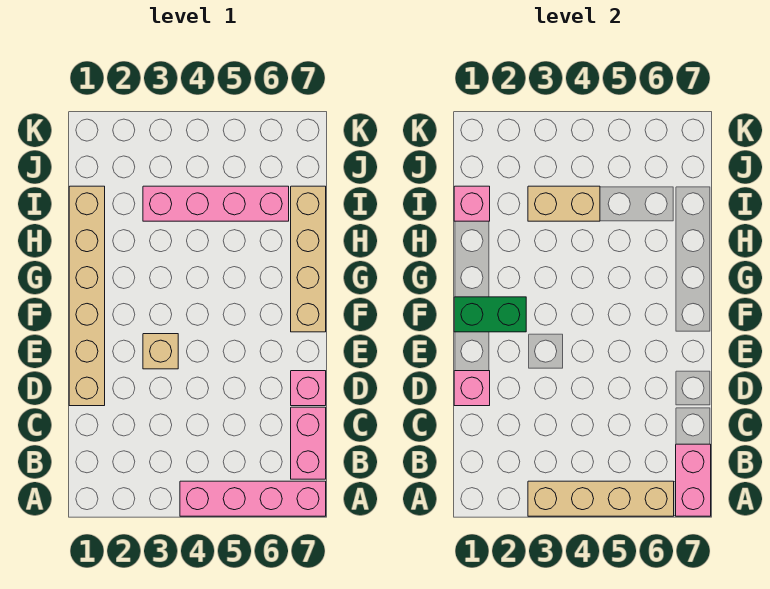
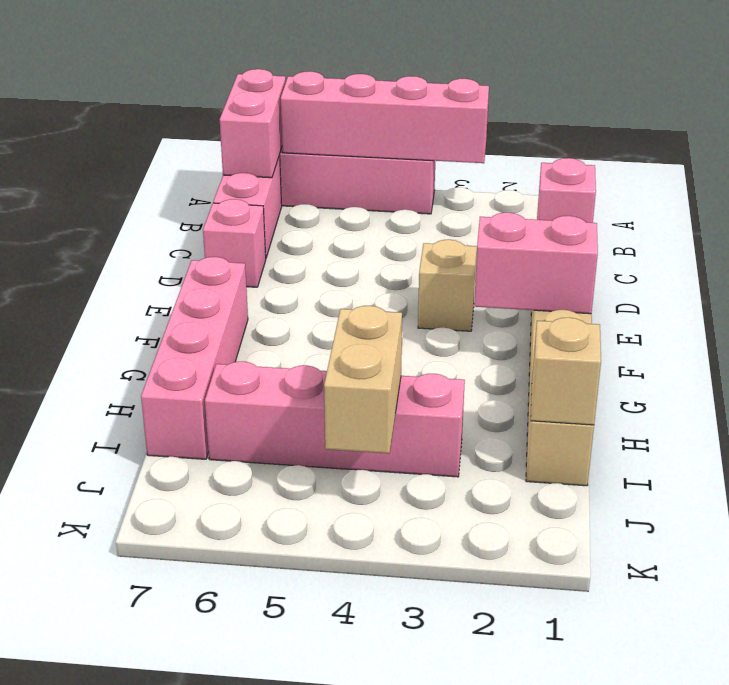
tan 1x4 brick [528,481,674,516] -> pink 1x4 brick [281,71,489,163]
green 1x2 brick [454,297,526,332] -> pink 1x2 brick [474,213,598,314]
tan 1x4 brick [291,186,326,332] -> pink 1x4 brick [141,257,248,459]
pink 1x1 brick [454,186,490,221] -> tan 1x1 brick [531,317,601,425]
tan 1x2 brick [528,186,600,221] -> tan 1x2 brick turned to [324,306,402,453]

